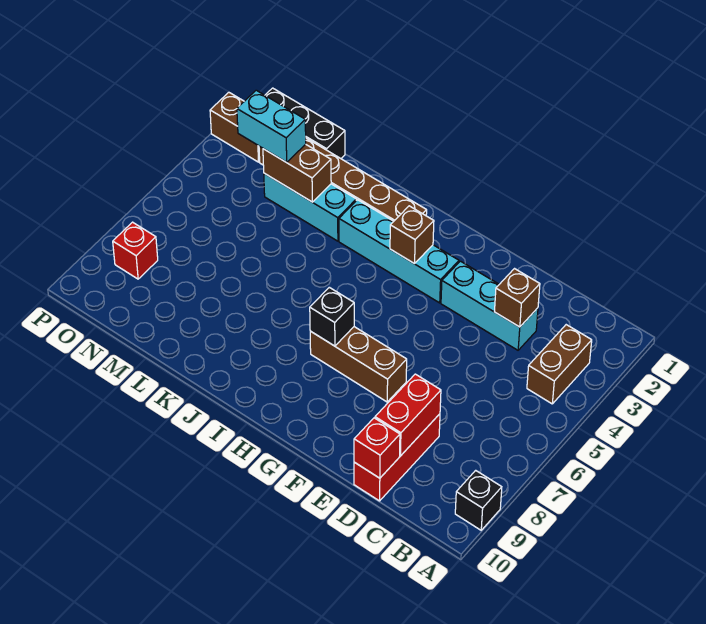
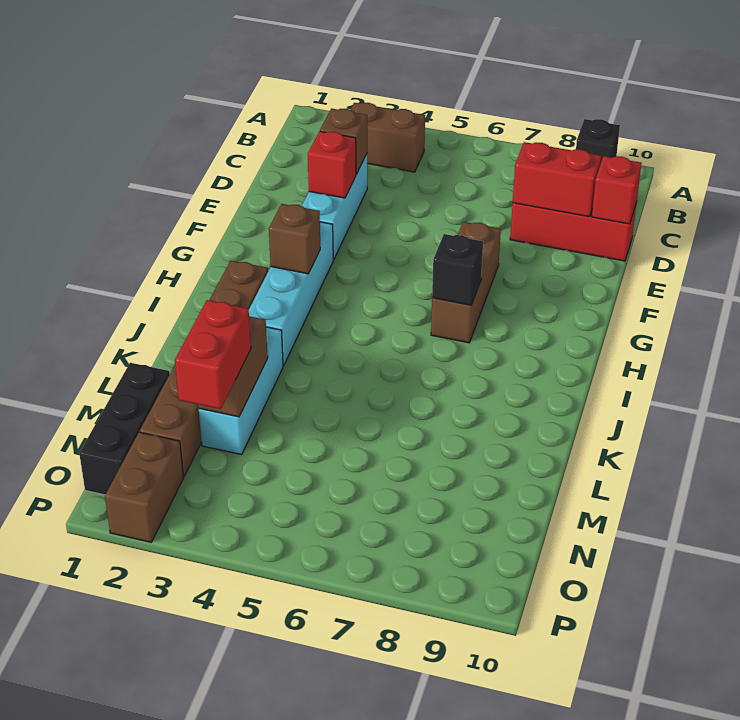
cyan 1x2 brick [237,90,306,162] -> red 1x2 brick [175,300,251,409]
red 1x1 brick [113,222,158,279] -> red 1x1 brick moved to [308,131,356,198]

